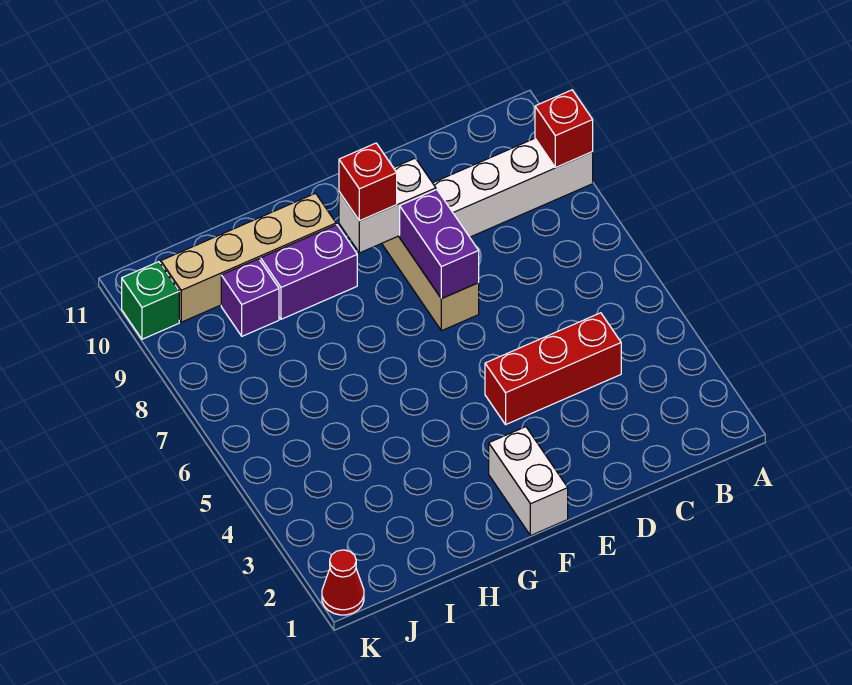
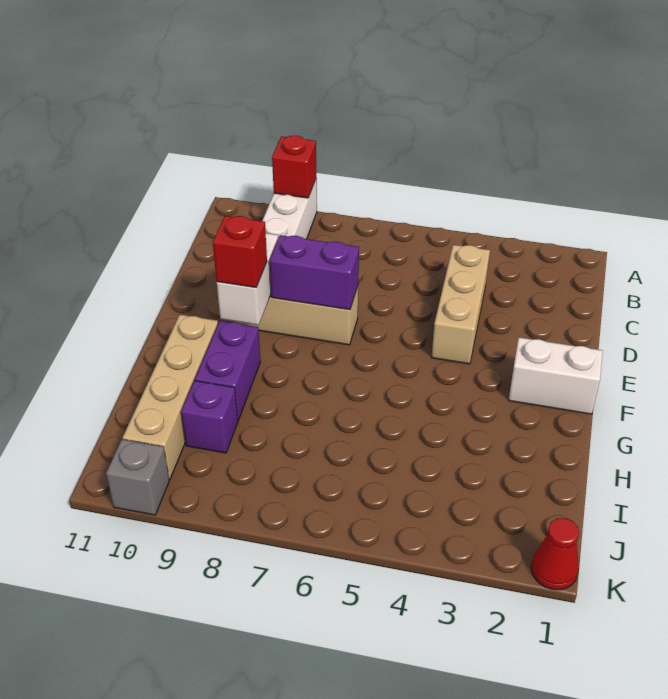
red 1x3 brick [485,313,621,424] -> tan 1x3 brick [432,245,490,364]
green 1x1 brick [122,262,179,339] -> grey 1x1 brick [106,439,169,515]

